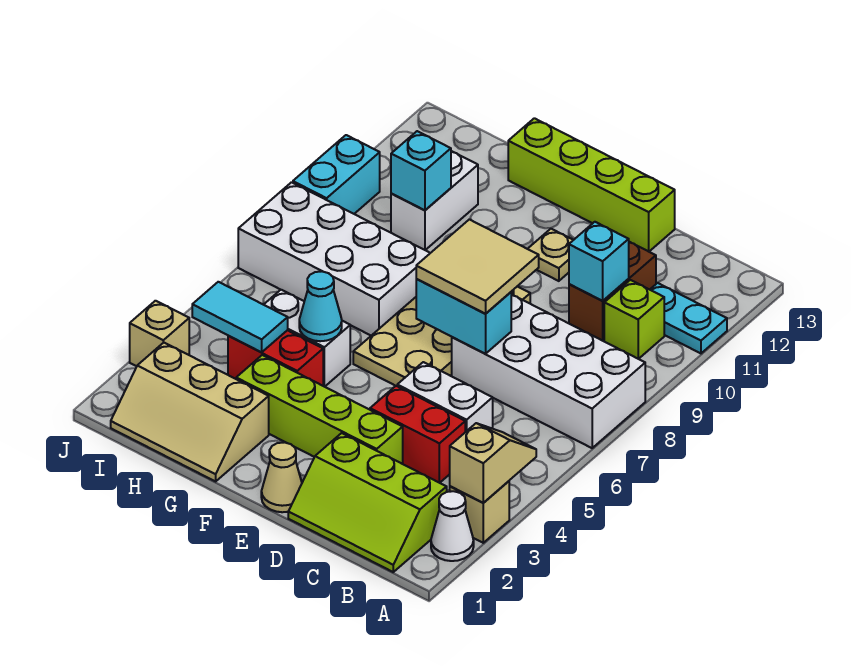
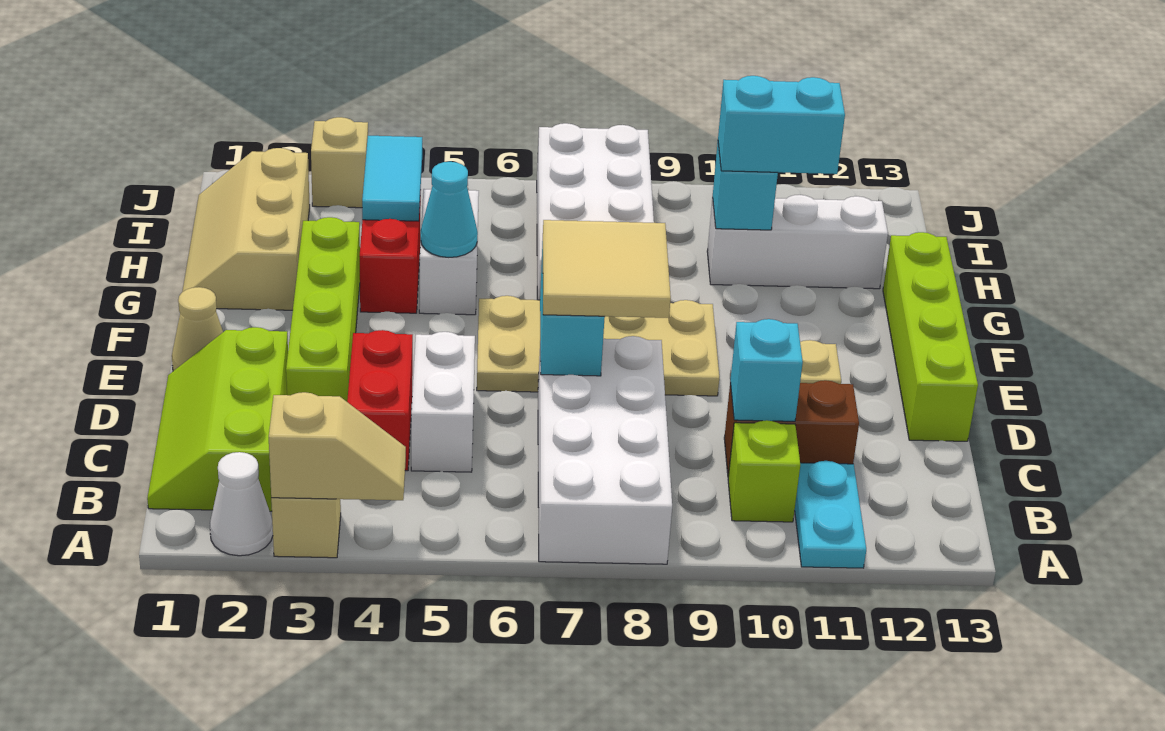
white 1x2 brick [391,151,478,250] -> white 1x3 brick [707,195,888,289]
cyan 1x2 brick [293,135,380,214] -> cyan 1x2 brick moved to [718,76,845,174]

